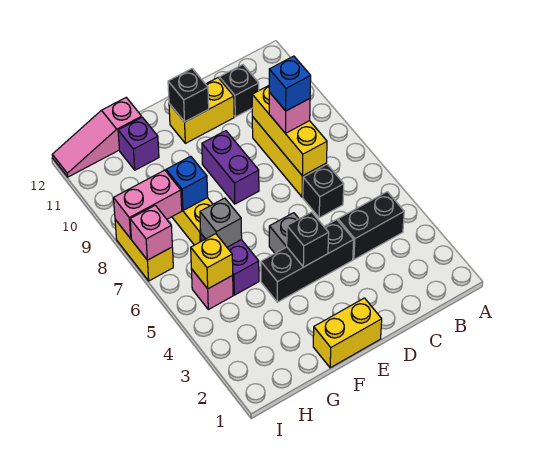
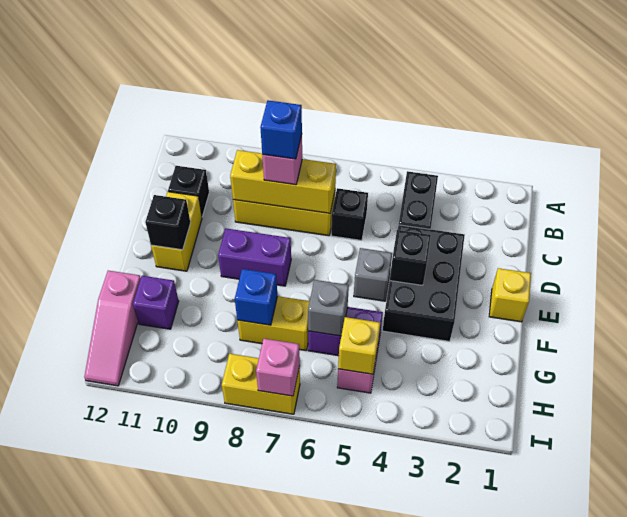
black 1x3 brick [261,220,354,302] -> black 2x3 brick [383,225,465,341]
yellow 1x2 brick [313,298,382,368] -> yellow 1x1 brick [489,268,531,322]
pink 1x2 brick [114,170,182,239] -> none

